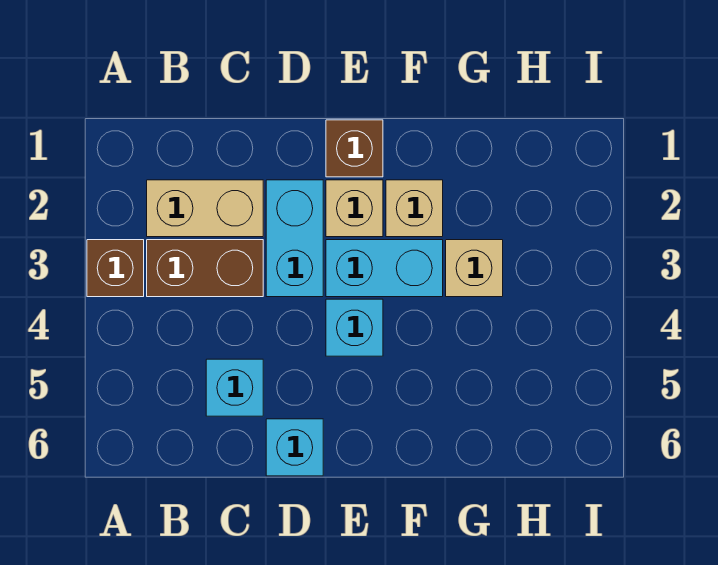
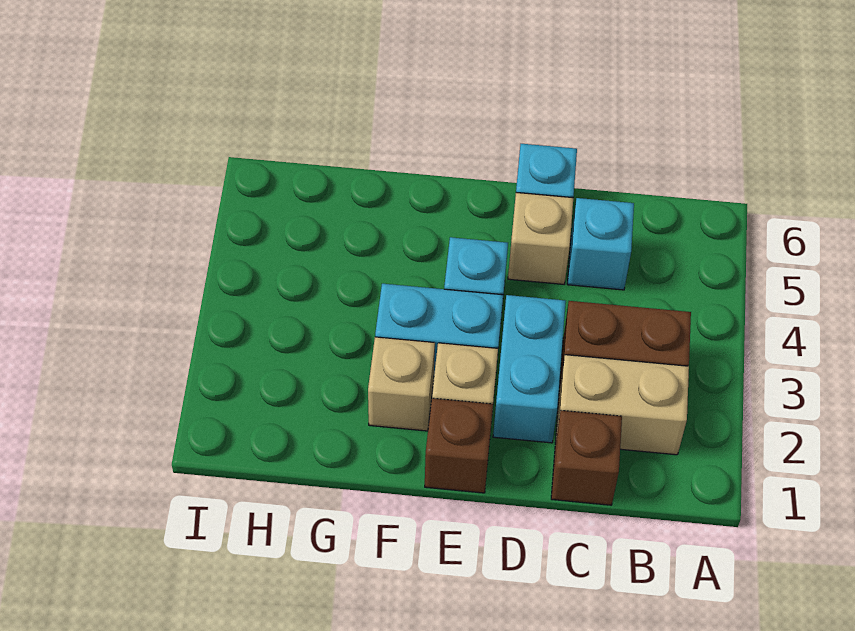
brown 1x1 brick [87,240,144,297] -> brown 1x1 brick moved to [551,411,622,505]
tan 1x1 brick [446,240,503,297] -> tan 1x1 brick moved to [508,192,573,284]

